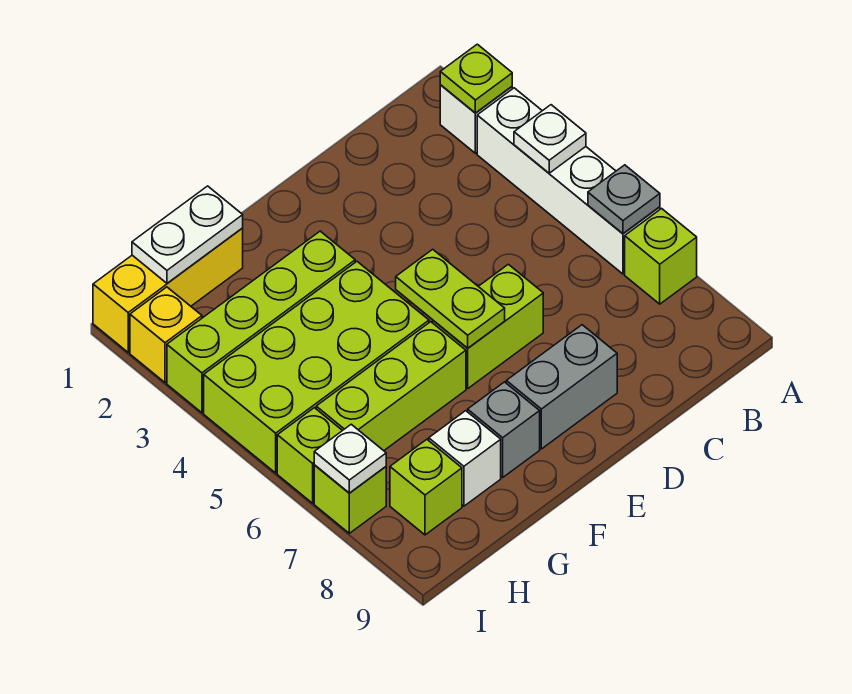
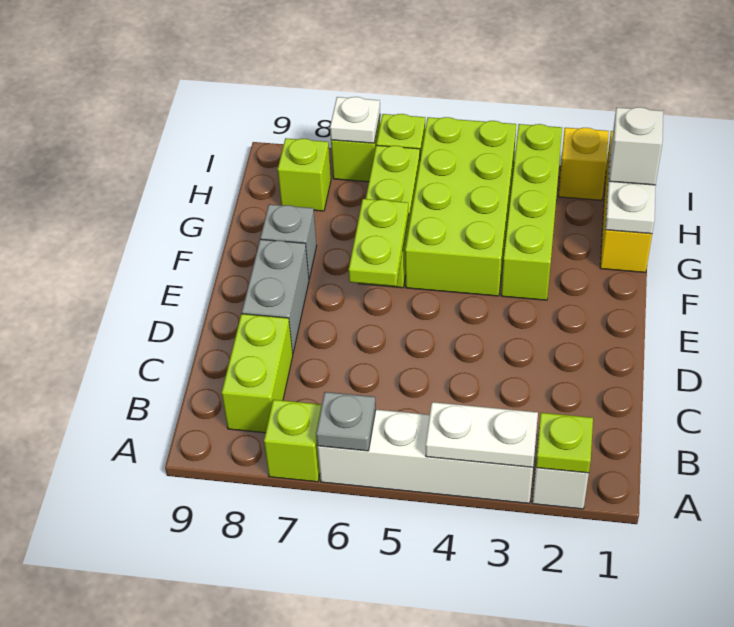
white 1x1 plate [514,105,586,173] -> white 1x2 plate [426,402,538,467]
lime 1x2 brick [433,264,543,388] -> lime 1x2 brick moved to [222,314,293,433]
lime 1x2 plate [396,249,505,348] -> lime 1x2 plate turned to [349,199,409,286]
white 1x1 brick [429,411,501,506] -> white 1x1 brick moved to [609,107,663,185]

